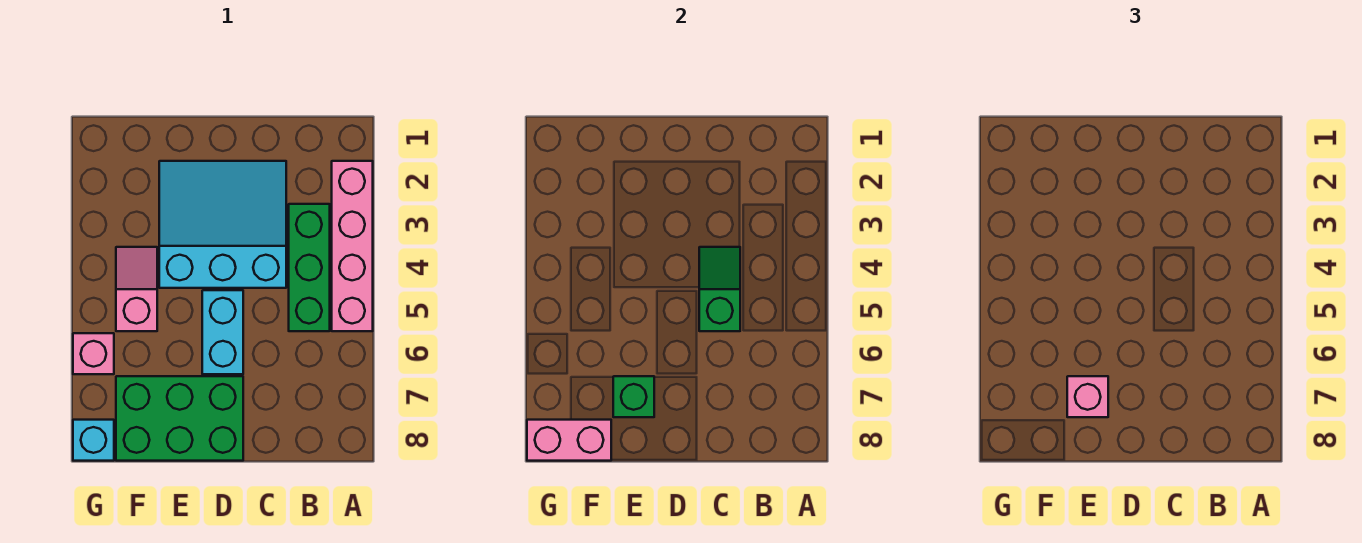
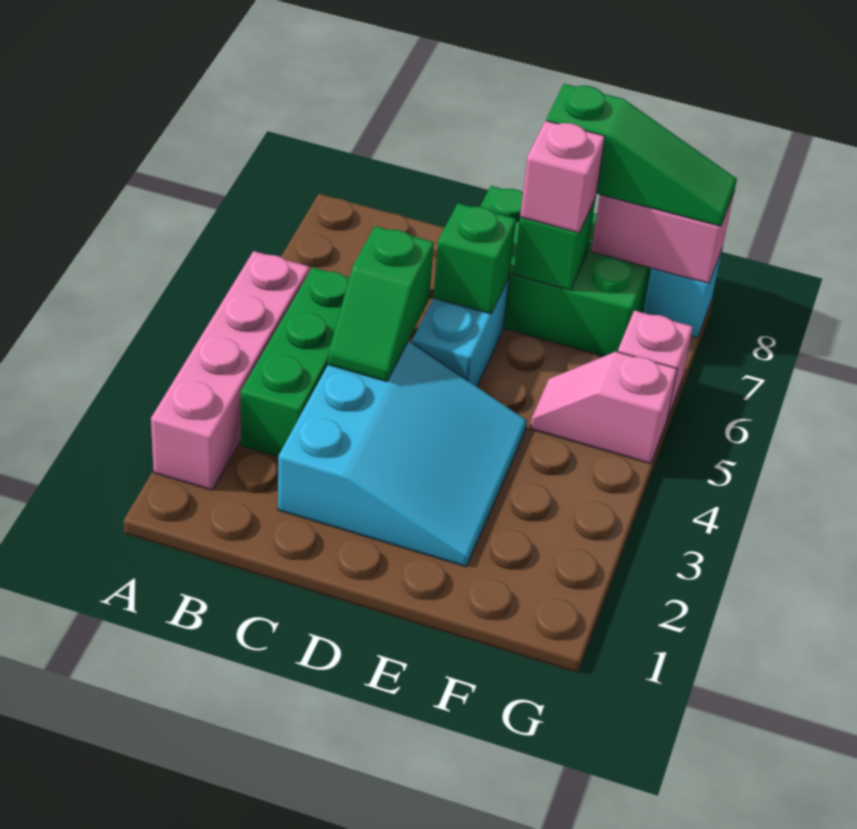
cyan 3x3 slope [159,161,286,288] -> cyan 3x3 slope turned to [278,341,527,567]
none -> green 1x1 brick [433,203,516,314]
none -> green 1x3 slope [546,84,737,226]
pink 1x2 slope [116,247,157,331] -> pink 1x2 slope turned to [530,352,677,464]

